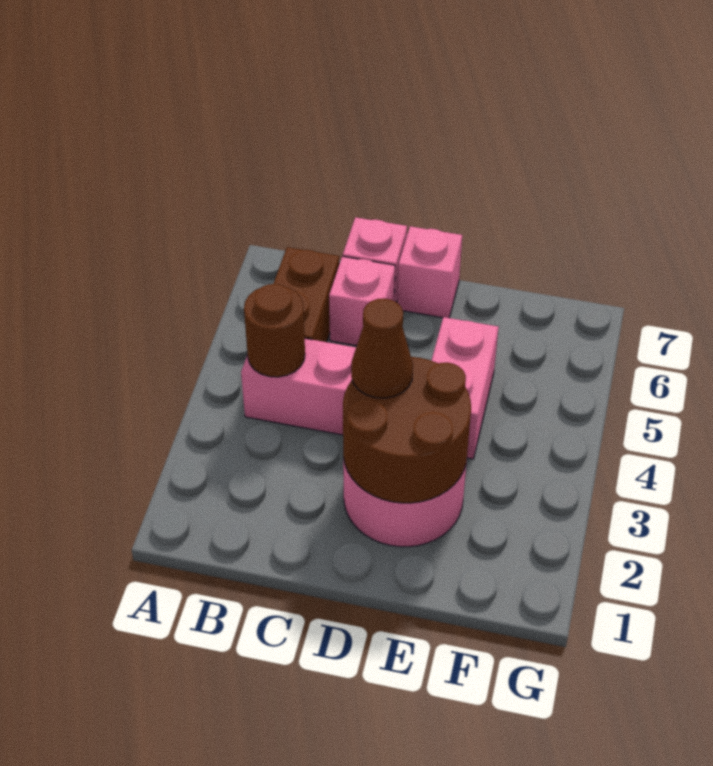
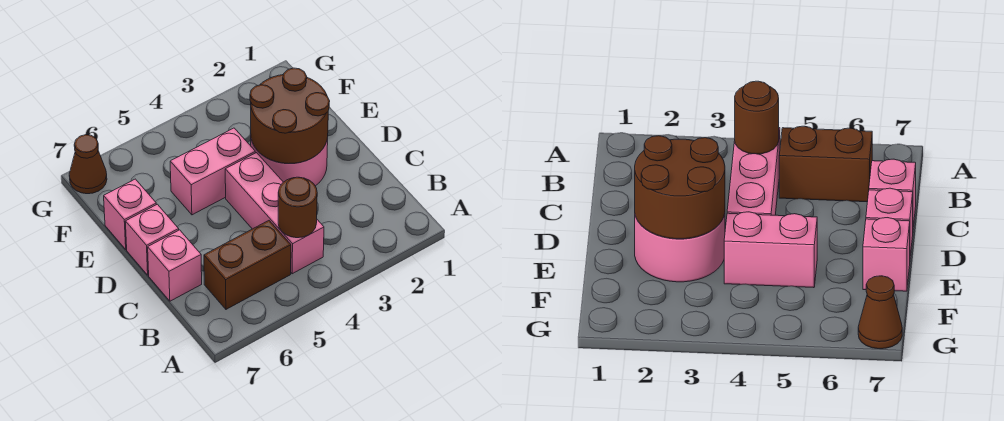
pink 1x1 brick [329,256,395,346] -> pink 1x1 brick moved to [104,179,156,249]
brown 1x1 cone [351,298,413,398] -> brown 1x1 cone moved to [69,135,107,194]

